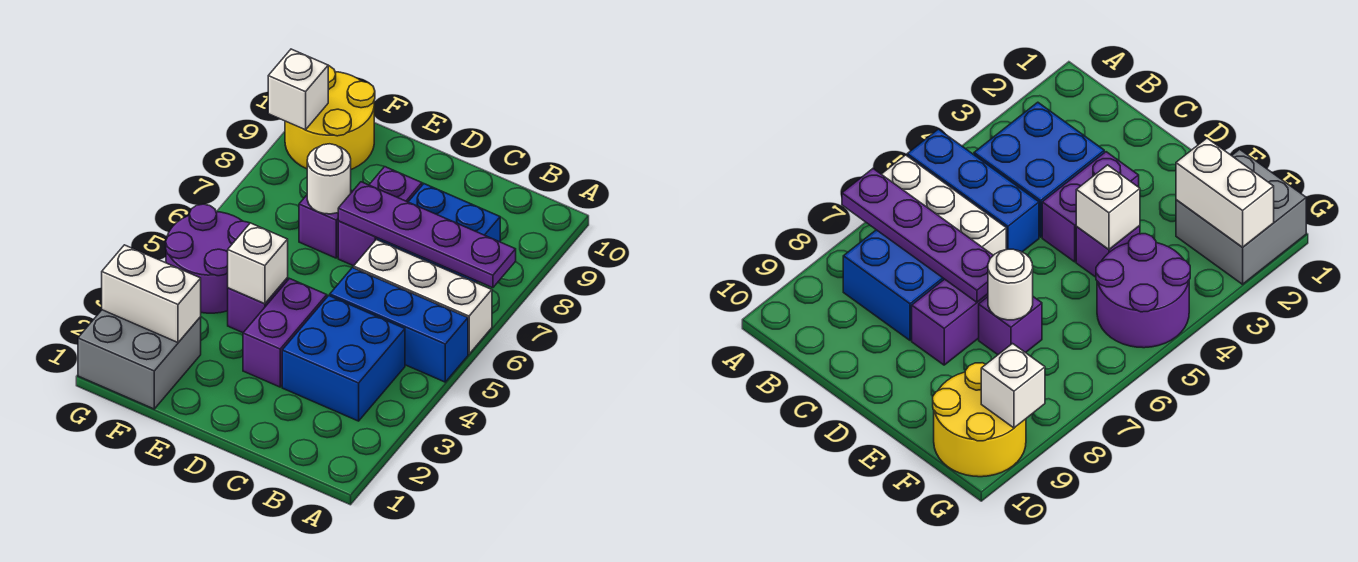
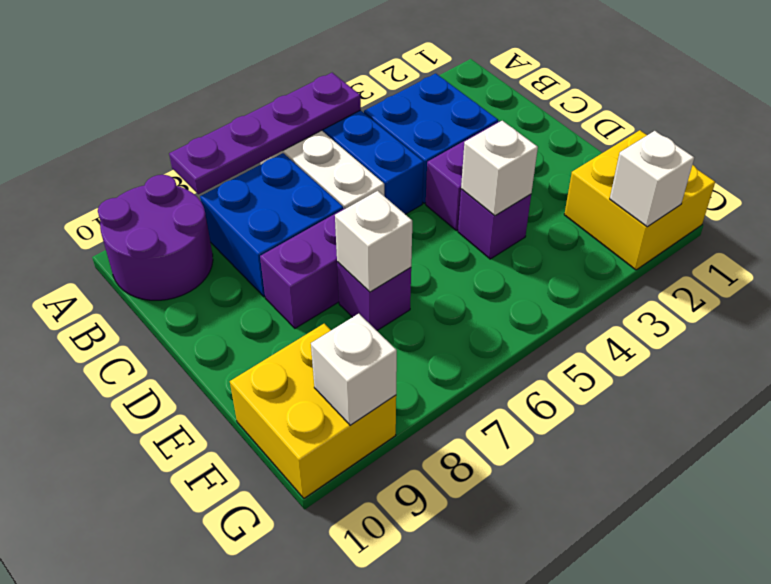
purple 1x4 plate [338,182,516,288] -> purple 1x4 plate turned to [169,73,361,194]
white 1x1 round brick [307,144,351,214] -> white 1x1 brick [335,191,412,292]
grey 2x2 brick [78,310,201,409] -> yellow 2x2 brick [564,130,715,270]
white 1x2 brick [102,245,201,343] -> white 1x1 brick [610,131,694,227]
purple 2x2 round brick [166,204,250,313] -> purple 2x2 round brick moved to [98,175,213,300]
yellow 2x2 round brick [285,66,375,169] -> yellow 2x2 brick [230,324,396,498]

